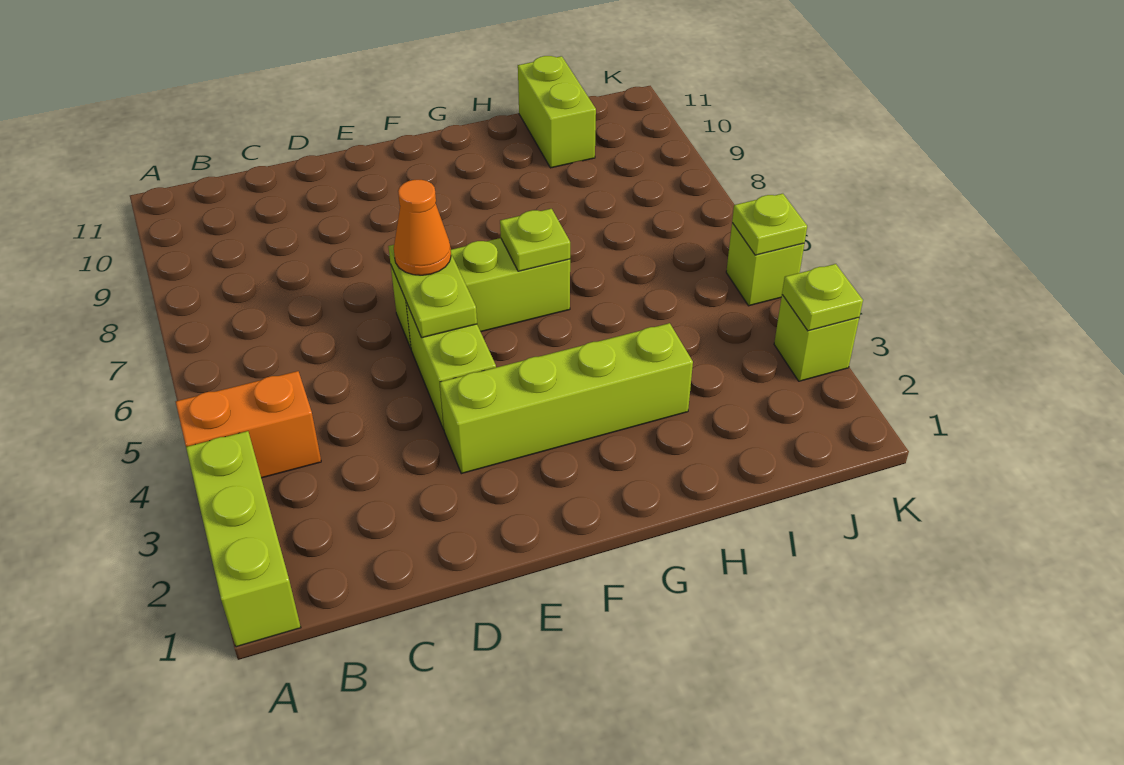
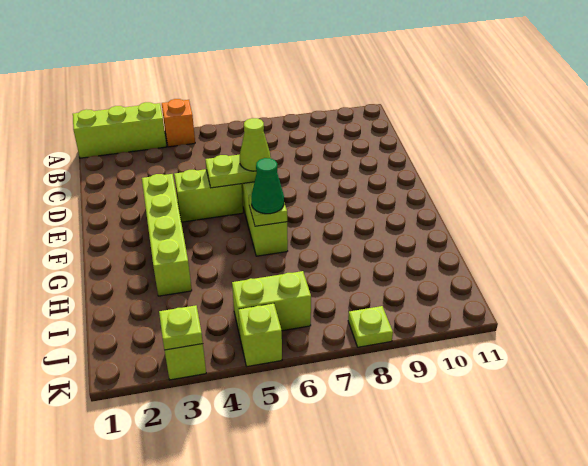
orange 1x2 brick [176,371,321,478] -> orange 1x1 brick [162,99,195,147]
orange 1x1 cone [394,180,451,275] -> lime 1x1 cone [240,118,271,171]
none -> green 1x1 cone [251,158,284,214]
lime 1x2 brick [518,56,596,168] -> lime 1x2 brick moved to [232,271,311,335]
lime 1x1 plate [732,194,807,255] -> lime 1x1 plate moved to [348,306,393,347]

